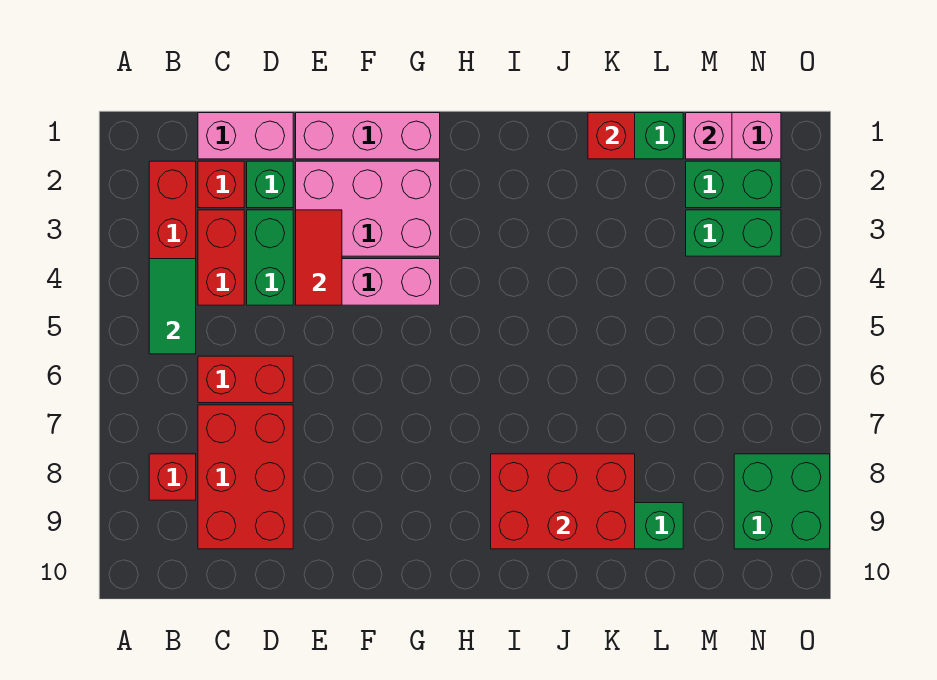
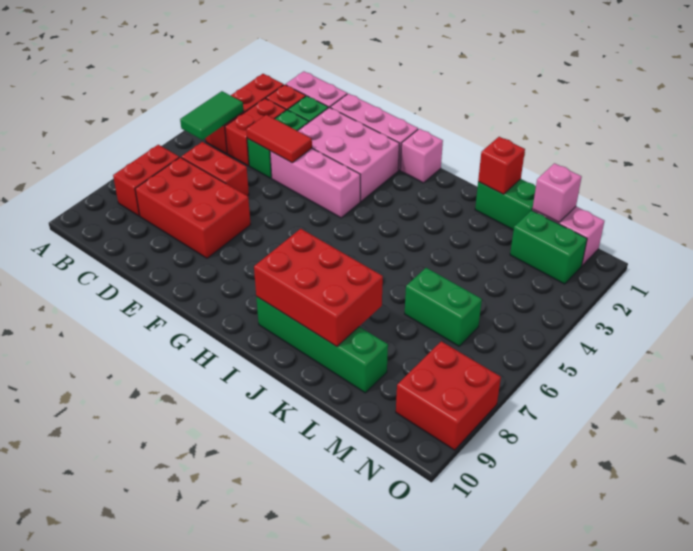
red 1x1 brick [149,454,196,500] -> red 1x2 brick [113,145,179,216]
red 2x3 brick [198,405,293,549] -> red 2x3 brick turned to [135,157,251,258]
red 1x2 tile [296,210,342,305] -> red 1x2 tile turned to [246,115,312,163]
none -> pink 1x1 brick [400,129,443,183]
green 1x2 brick [686,210,781,256] -> green 1x2 brick moved to [405,268,482,346]
green 2x2 brick [734,454,830,549] -> red 2x2 brick [396,341,501,450]

